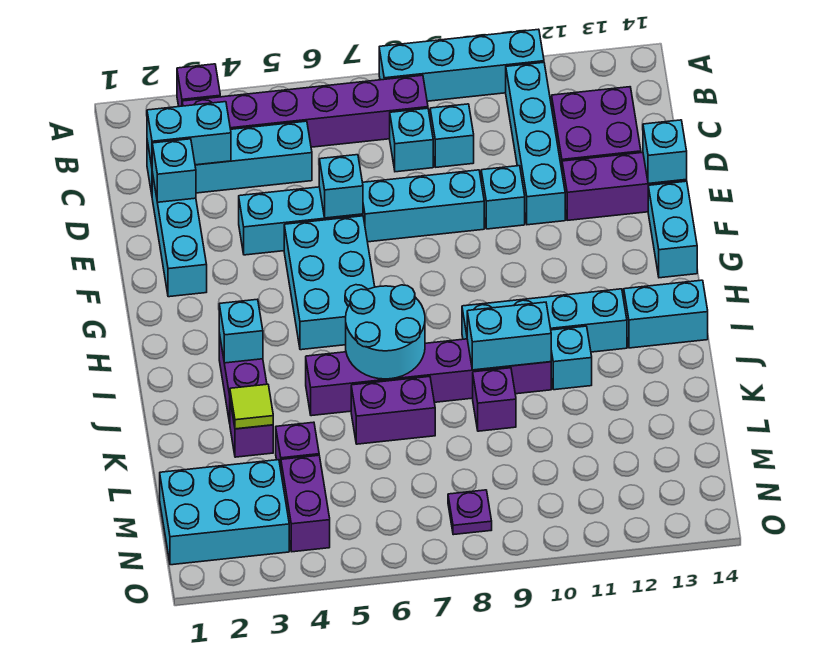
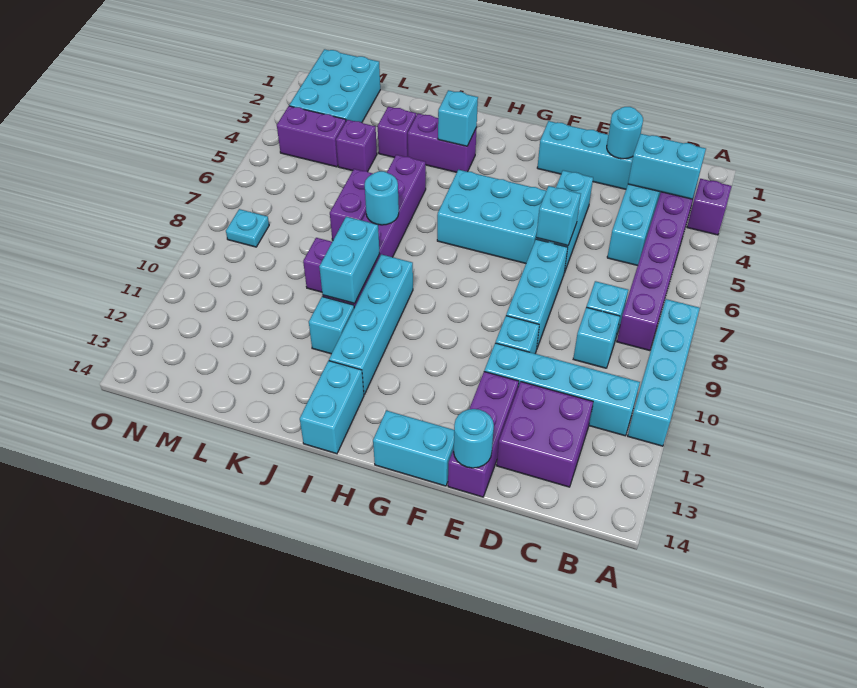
cyan 1x2 brick [147,102,231,166] -> cyan 1x2 brick turned to [628,134,706,199]
cyan 1x1 brick [152,139,196,202] -> cyan 1x1 round brick [607,107,643,159]
cyan 1x1 brick [643,120,687,184] -> cyan 1x1 round brick [454,409,494,468]
cyan 2x2 round brick [346,285,425,379] -> cyan 1x1 round brick [365,171,399,225]
lime 1x1 tile [230,384,273,429] -> none
purple 1x1 plate [448,490,492,535] -> cyan 1x1 plate [226,209,269,247]

